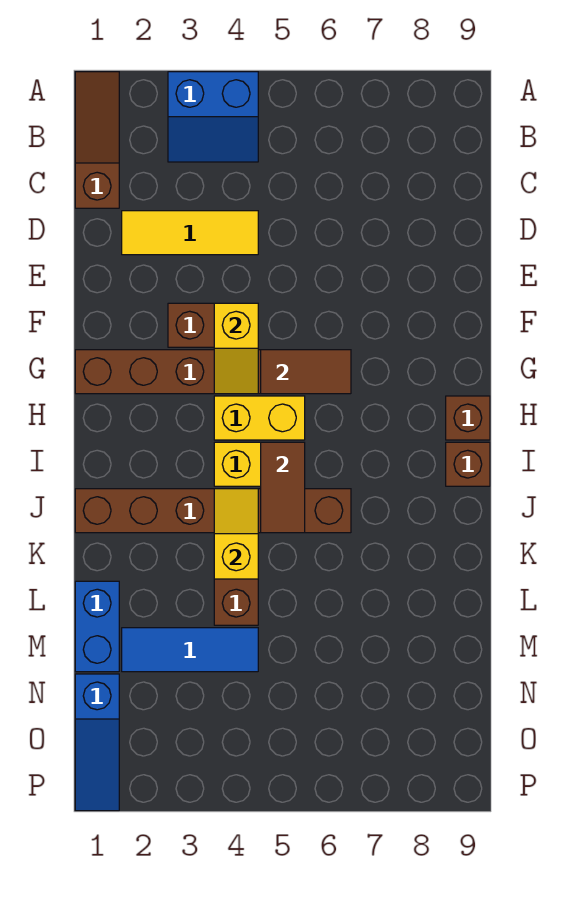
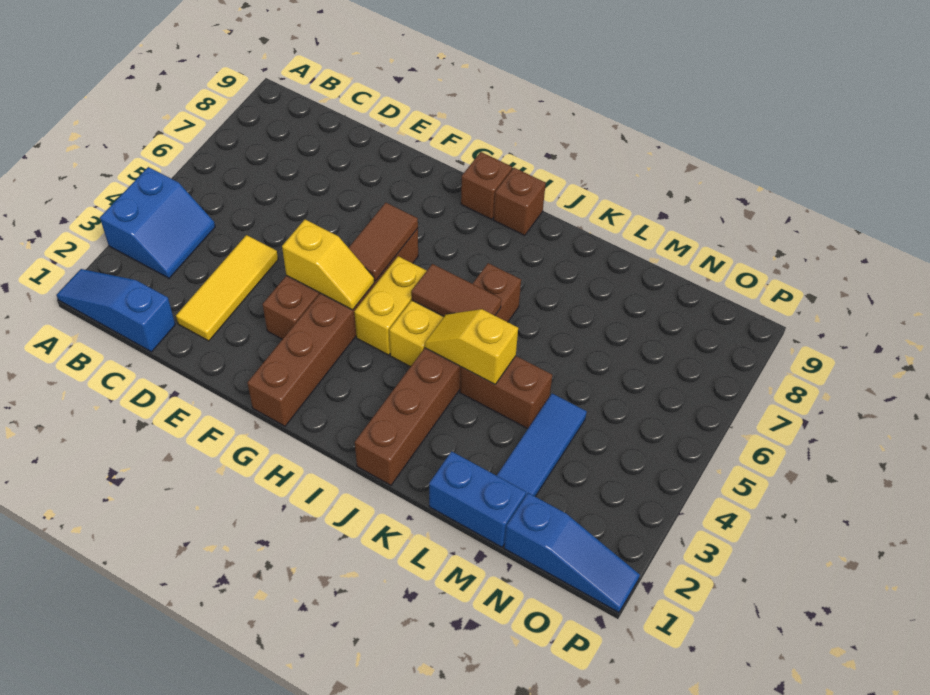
brown 1x3 slope [75,72,119,208] -> blue 1x3 slope [56,269,175,352]

